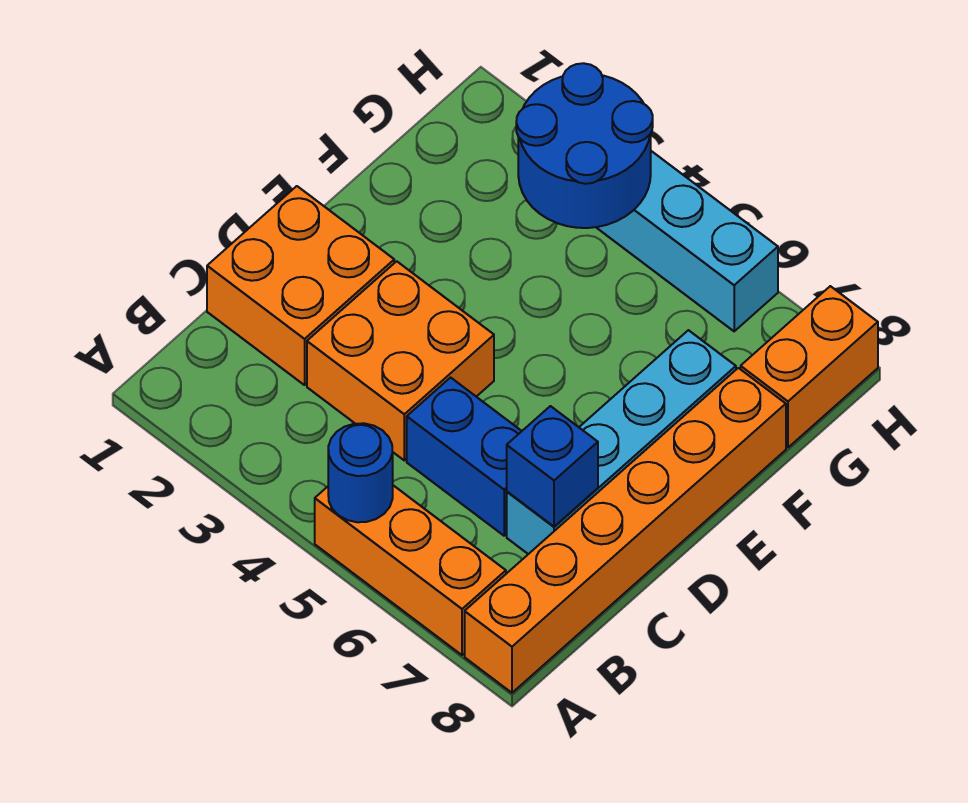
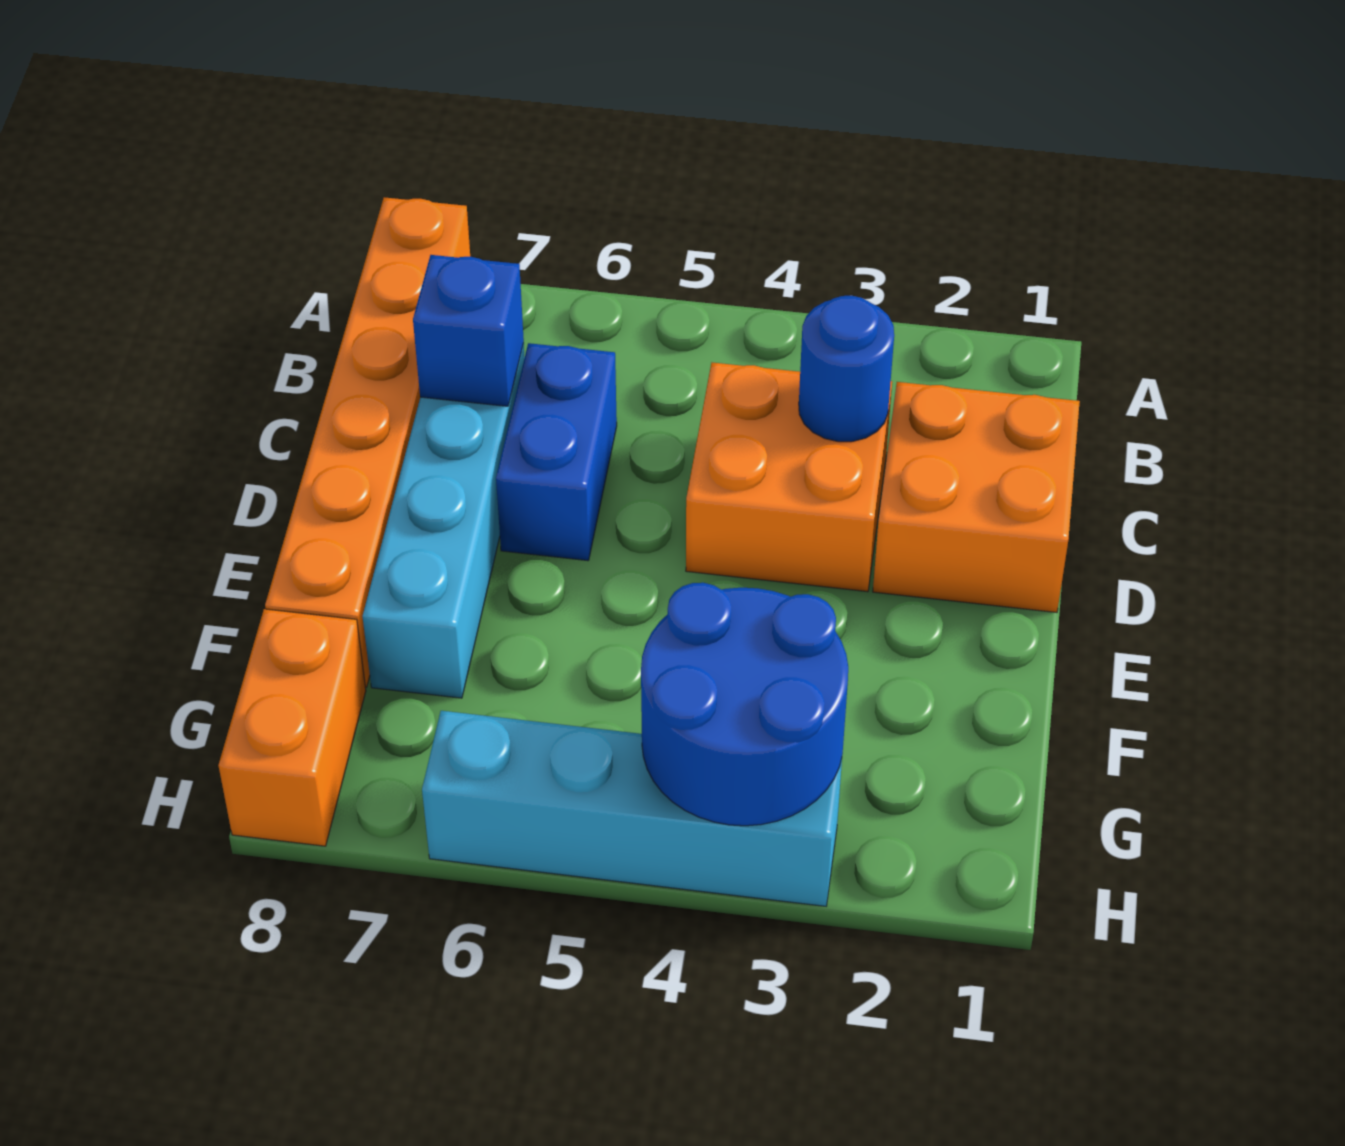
orange 1x3 brick [315,485,506,655] -> none
blue 1x1 round brick [328,423,393,522] -> blue 1x1 round brick moved to [799,296,894,442]
blue 1x2 brick [407,378,522,536] -> blue 1x2 brick turned to [496,343,617,561]

